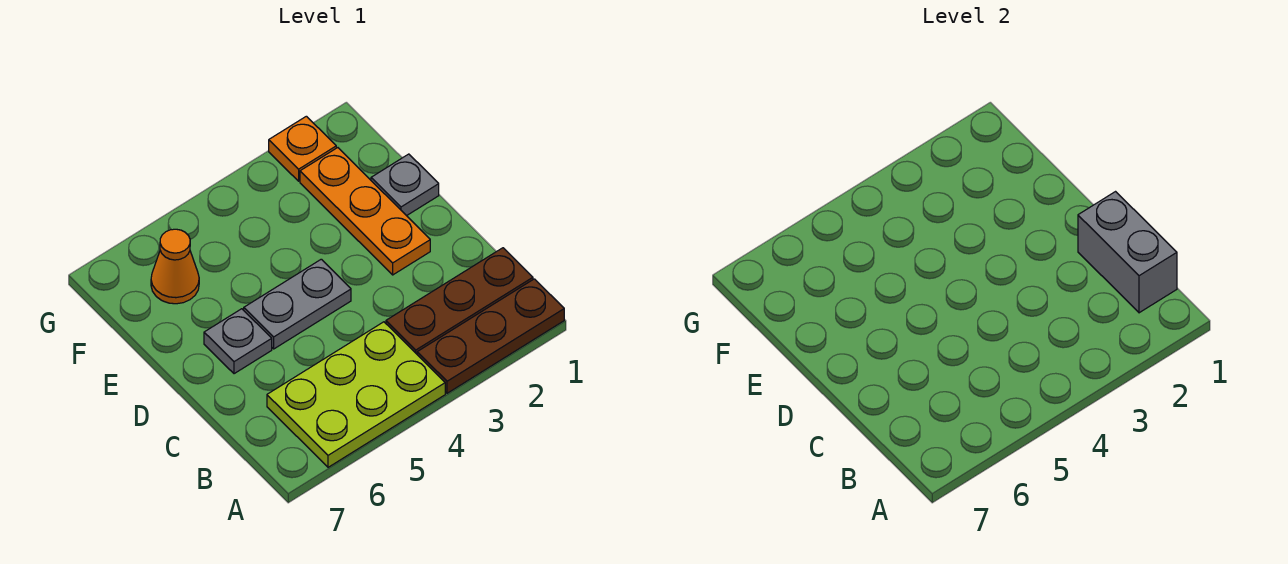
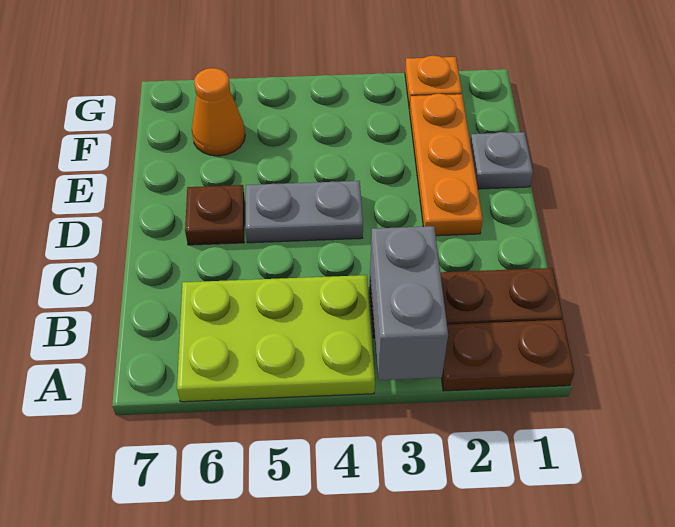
brown 1x3 plate [417,279,564,393] -> brown 1x2 plate [441,320,574,391]
grey 1x2 brick [1078,192,1177,313] -> grey 1x2 brick moved to [370,226,448,380]
grey 1x1 plate [204,309,272,374] -> brown 1x1 plate [185,185,245,245]

